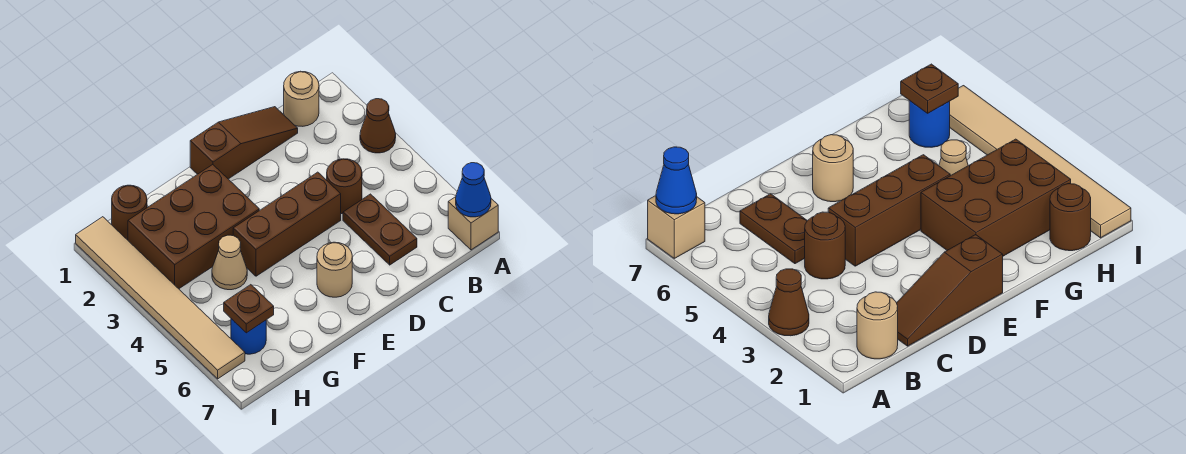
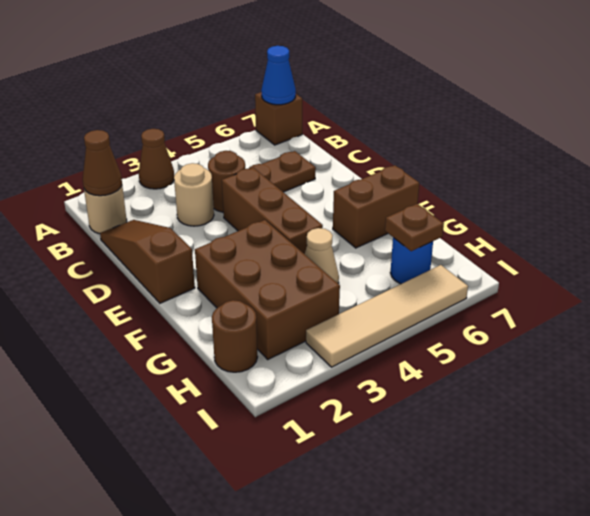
tan 1x1 brick [448,197,498,250] -> brown 1x1 brick [255,92,302,145]
none -> brown 1x1 cone [83,130,122,196]
tan 1x1 round brick [317,242,352,297] -> tan 1x1 round brick moved to [174,163,214,226]
none -> brown 1x2 brick [333,165,419,248]
tan 1x6 tile [76,217,245,379] -> tan 1x4 tile [306,265,468,367]

